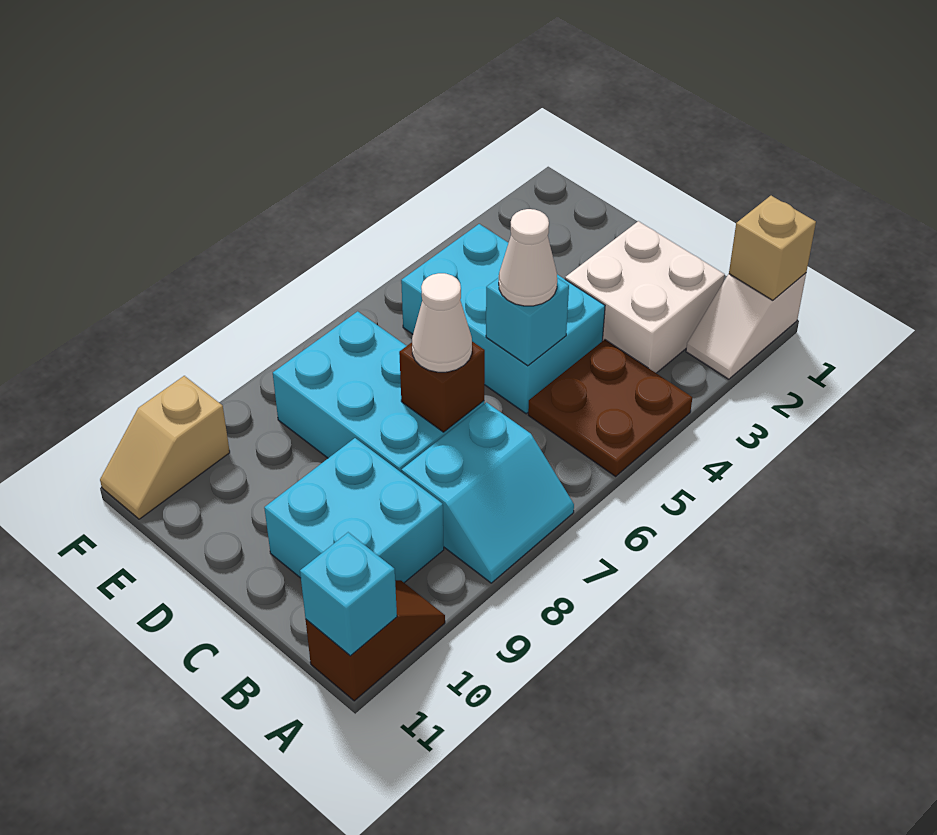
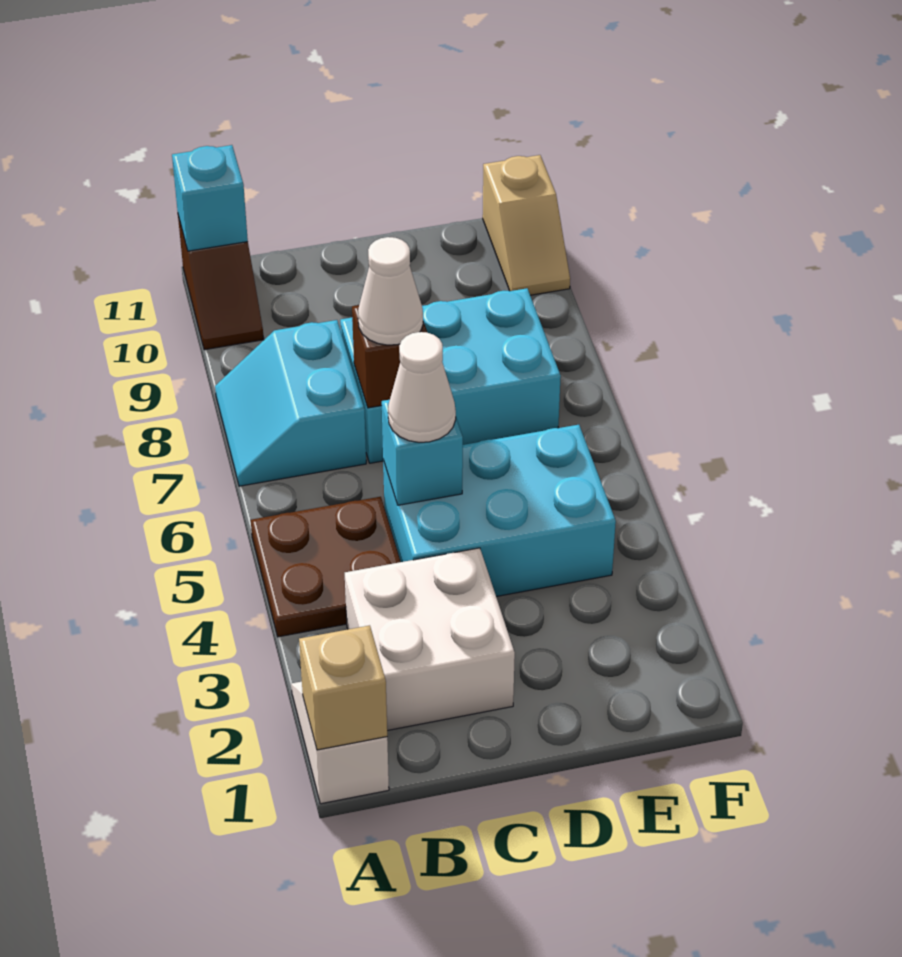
cyan 2x2 brick [264,438,444,583] -> none
tan 1x2 slope [100,376,230,519] -> tan 1x2 slope turned to [483,155,570,295]

